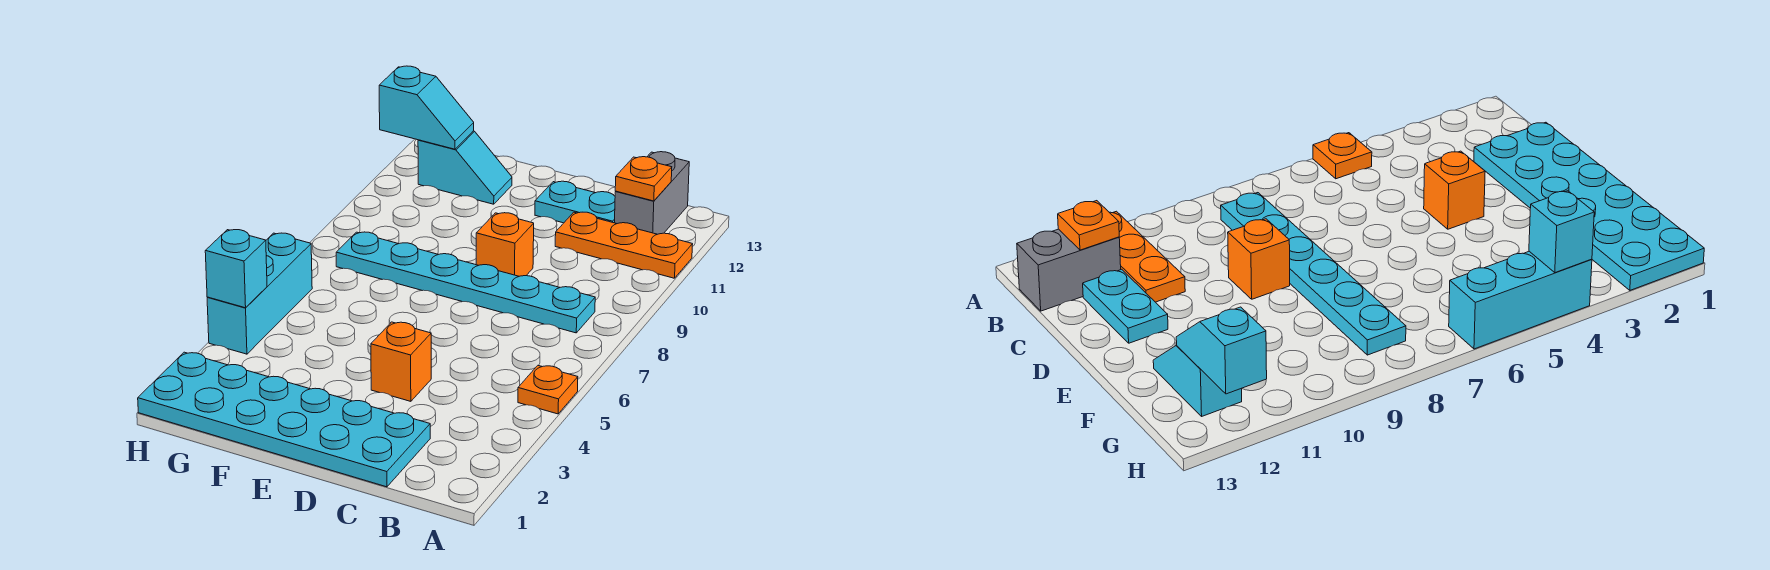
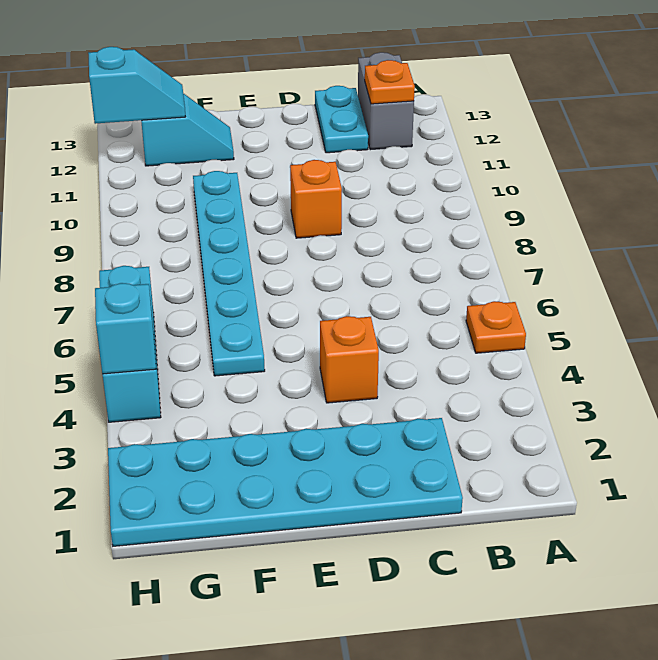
orange 1x3 plate [555,212,693,278] -> none
cyan 1x6 plate [336,232,595,333] -> cyan 1x6 plate turned to [193,171,265,376]
cyan 1x2 plate [535,181,615,223] -> cyan 1x2 plate turned to [315,86,368,153]

